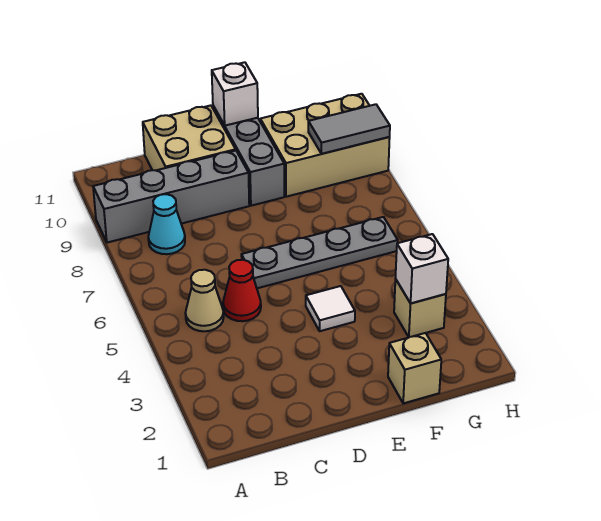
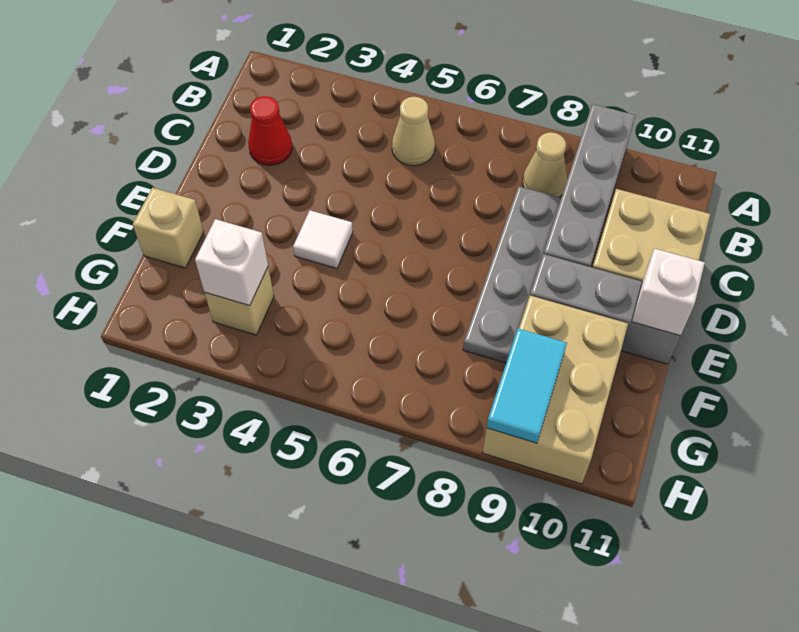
cyan 1x1 cone [148,194,185,254] -> tan 1x1 cone [522,132,567,197]
red 1x1 cone [223,260,261,321] -> red 1x1 cone moved to [248,96,292,165]
grey 1x4 plate [241,217,398,288] -> grey 1x4 plate moved to [463,186,561,363]
grey 1x2 tile [308,104,390,154] -> cyan 1x2 tile [487,329,567,443]

